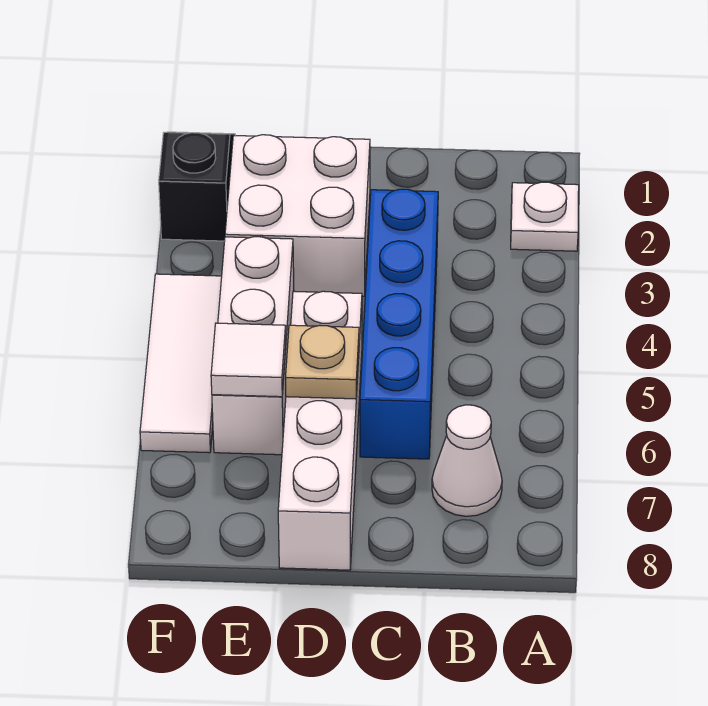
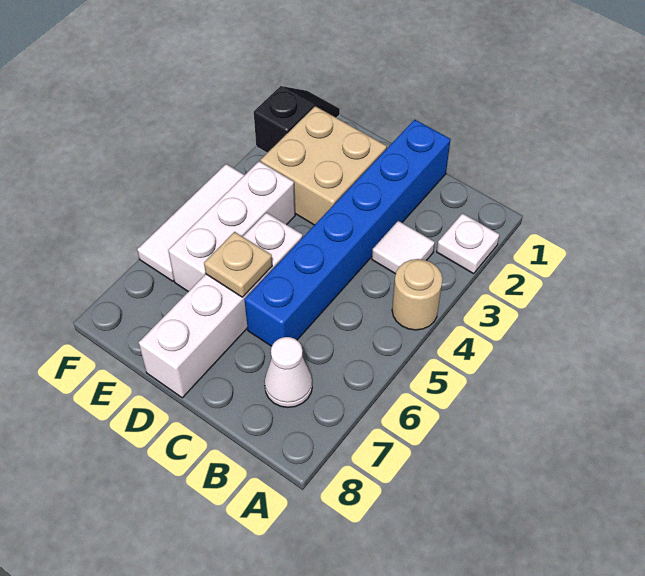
none -> tan 1x1 round brick [392,259,443,330]
blue 1x4 brick [360,189,438,459] -> blue 1x6 brick [244,120,451,346]
white 2x2 brick [225,135,370,296] -> tan 2x2 brick [261,106,387,225]
white 1x1 tile [211,323,286,397] -> white 1x1 tile moved to [372,221,435,274]

